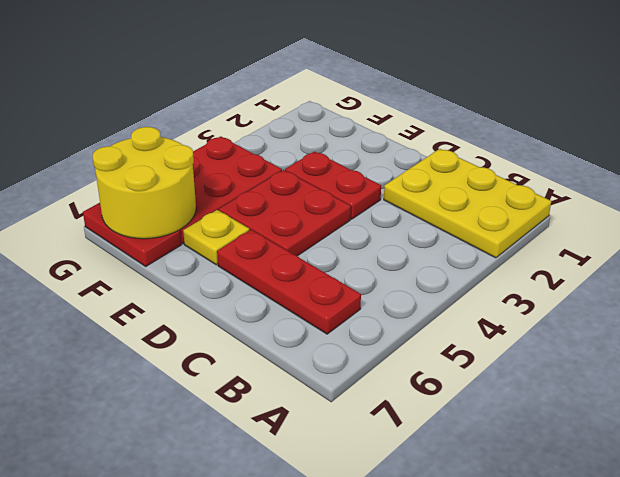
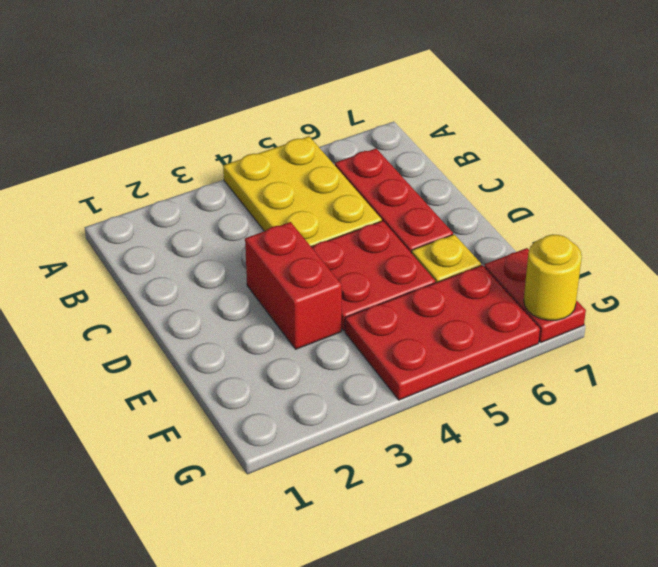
yellow 2x3 plate [384,149,551,258] -> yellow 2x3 plate moved to [223,136,382,247]
red 1x2 plate [285,152,381,219] -> red 1x2 brick [245,222,342,349]
yellow 2x2 round brick [92,127,196,239] -> yellow 1x1 round brick [524,235,582,320]

